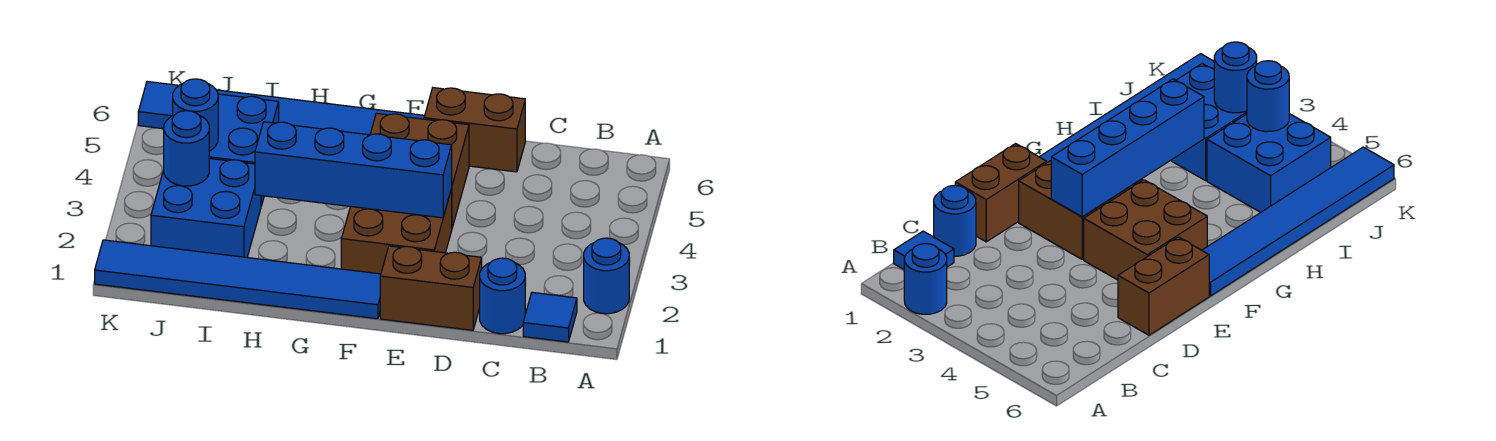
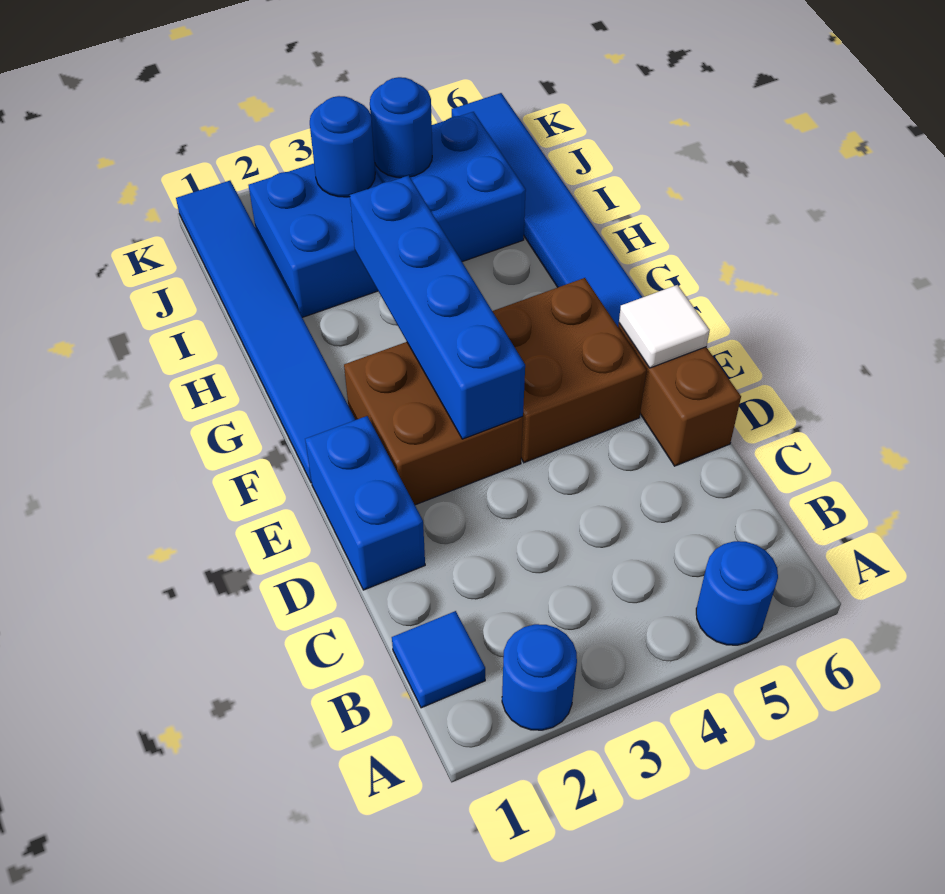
blue 1x1 round brick [480,258,525,334] -> blue 1x1 round brick moved to [696,541,778,645]
brown 1x2 brick [380,246,482,330] -> blue 1x2 brick [305,416,425,590]
none -> white 1x1 tile [619,285,710,368]

